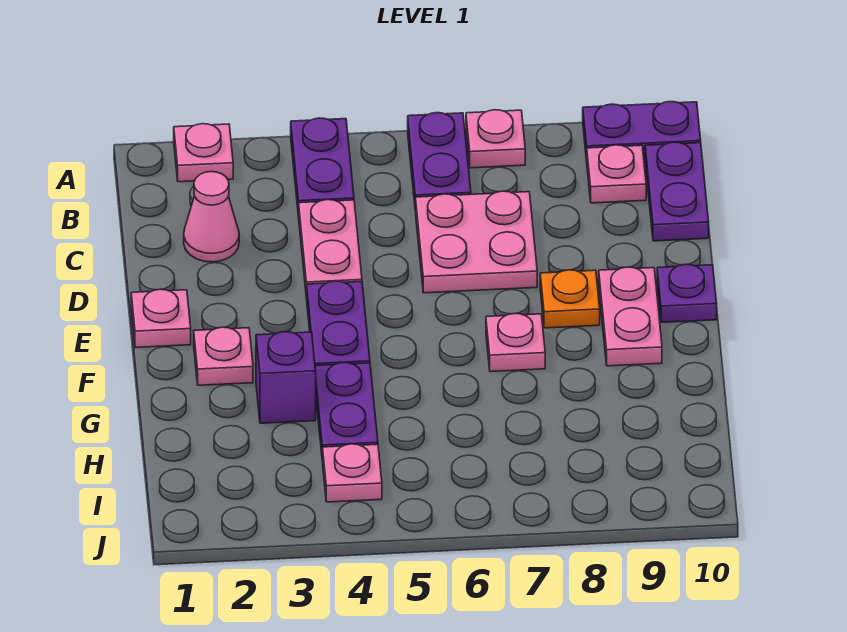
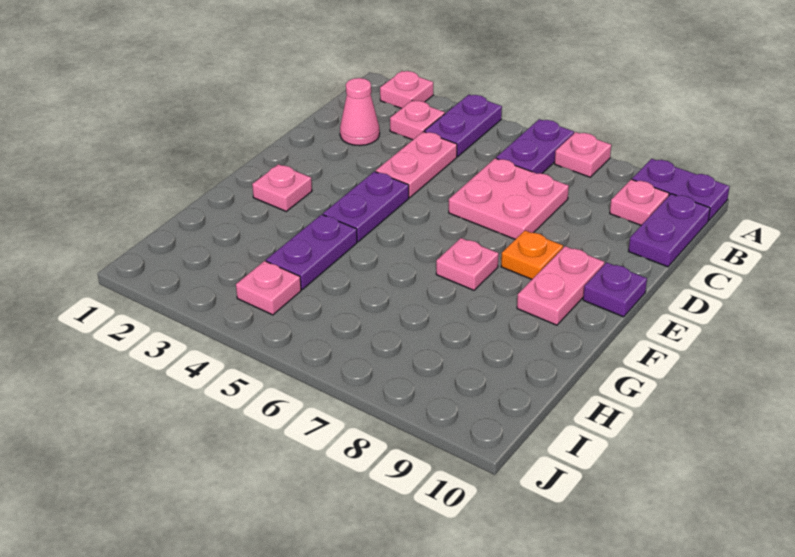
pink 1x1 plate [131,289,191,348] -> pink 1x1 plate moved to [390,100,445,140]
purple 1x1 brick [256,332,316,423] -> none

